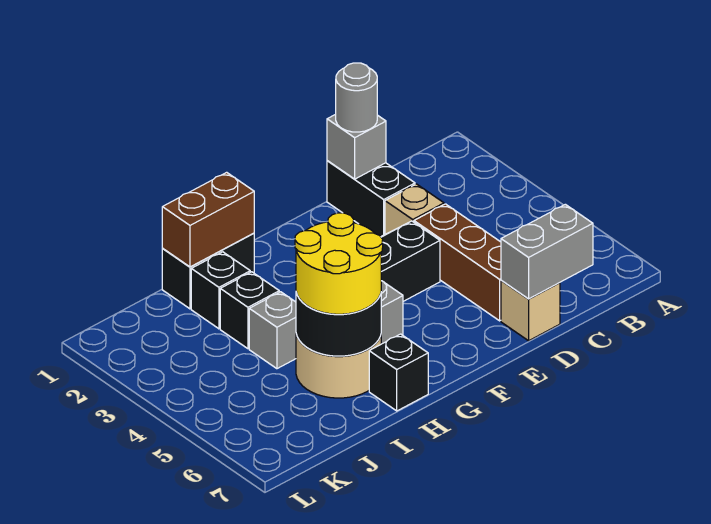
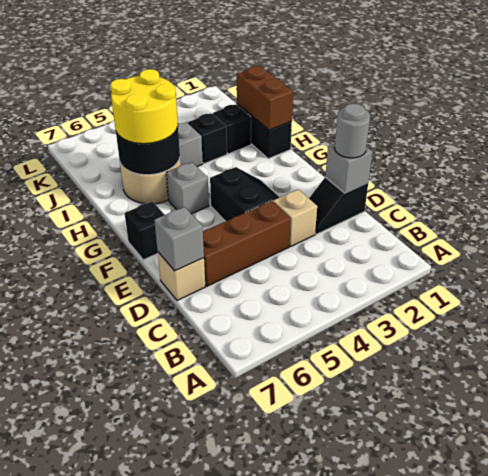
grey 1x2 brick [501,204,593,299] -> grey 1x1 brick [154,207,204,271]
black 1x2 brick [327,161,415,237] -> black 1x2 slope [309,177,368,234]
black 1x1 brick [369,334,428,411] -> black 1x1 brick moved to [125,201,165,260]

